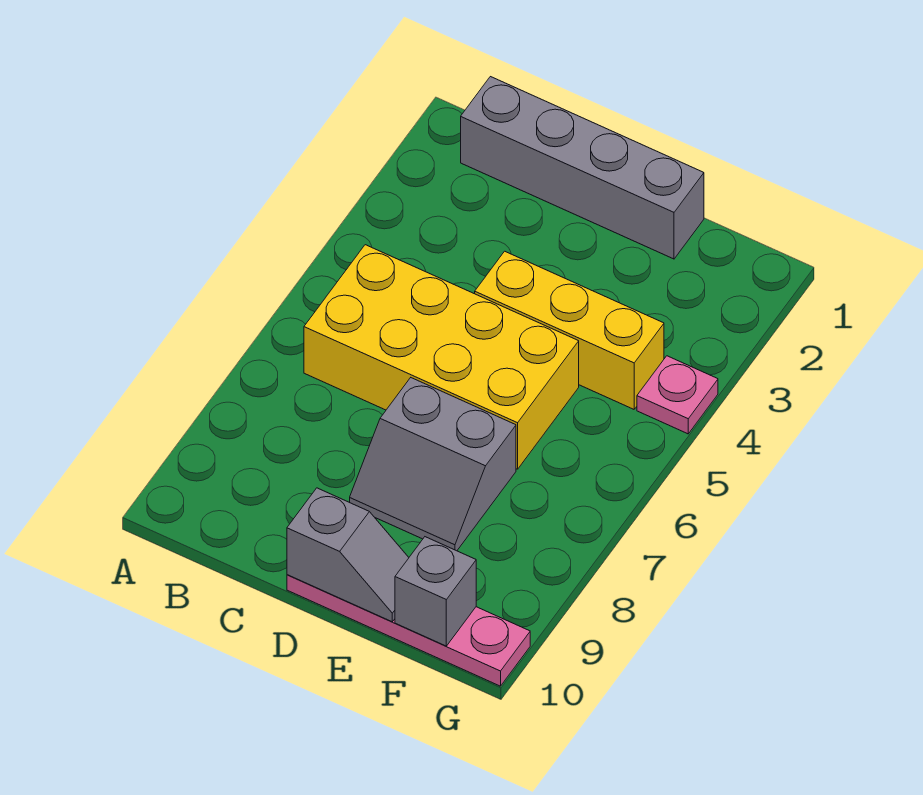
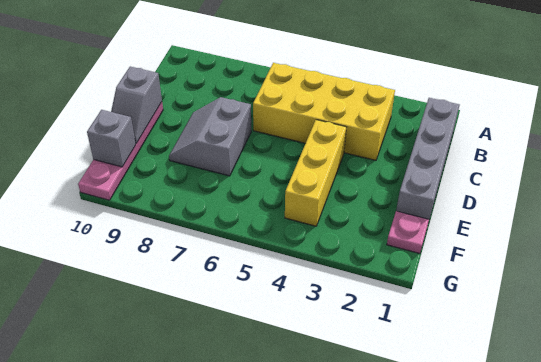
yellow 2x4 brick [304,245,579,469] -> yellow 2x4 brick turned to [253,63,395,160]
pink 1x1 plate [637,356,718,434] -> pink 1x1 plate moved to [387,211,429,254]

